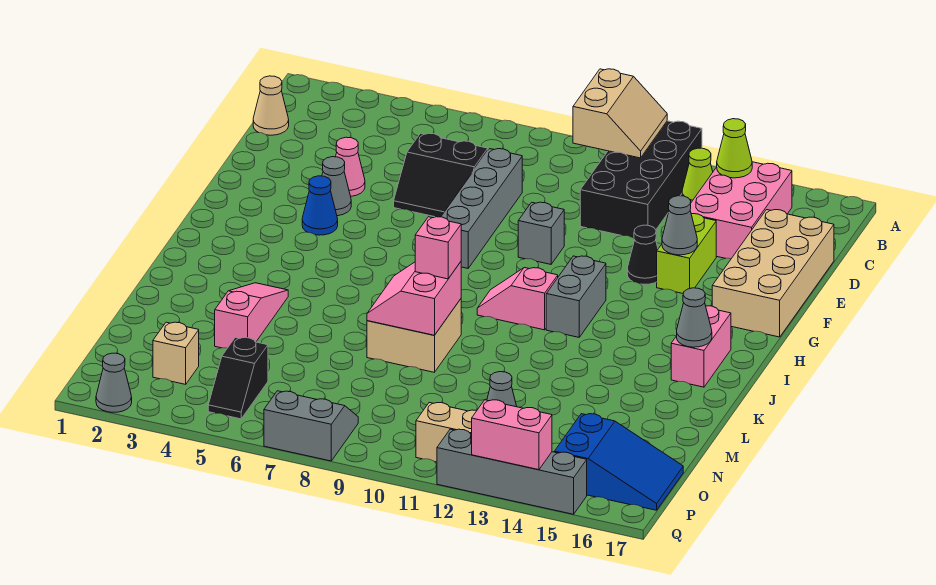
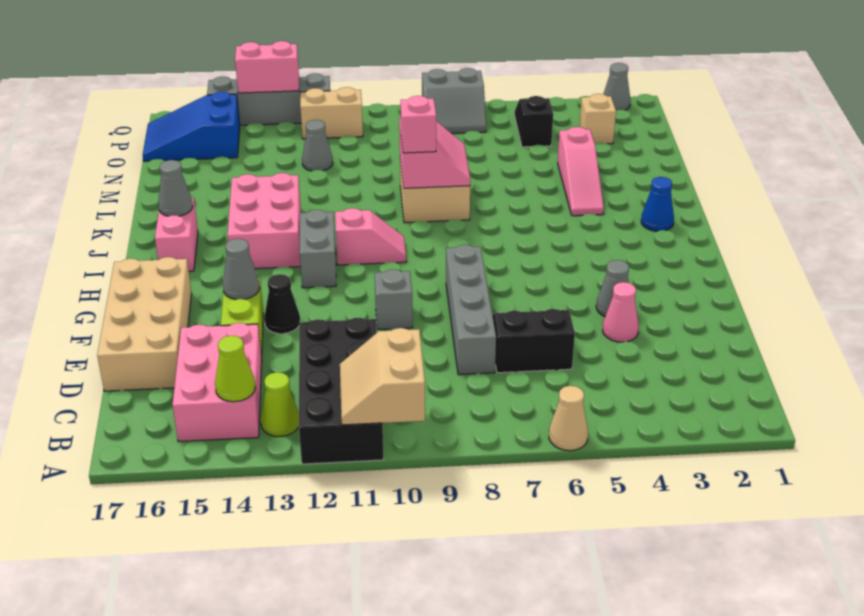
tan 1x1 cone [253,76,289,135] -> tan 1x1 cone moved to [549,386,588,451]
blue 1x1 cone [302,176,338,235] -> blue 1x1 cone moved to [641,177,674,231]
none -> pink 2x3 brick [228,173,301,269]

